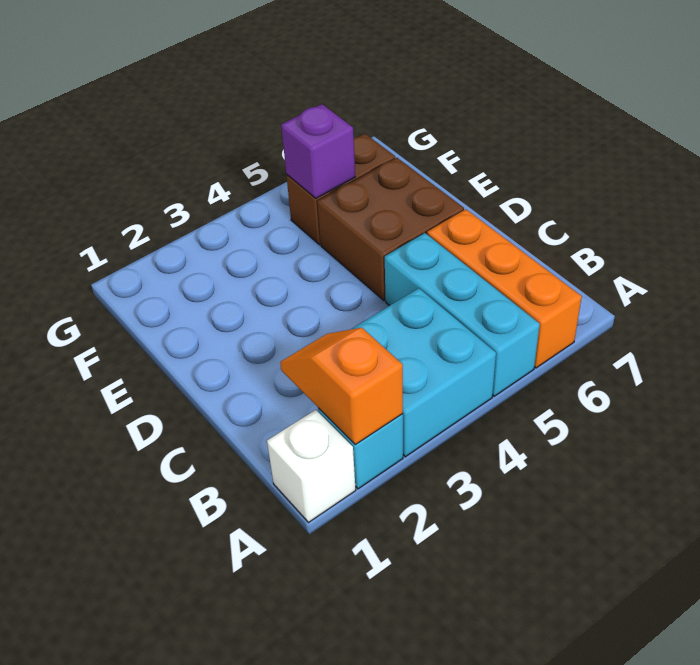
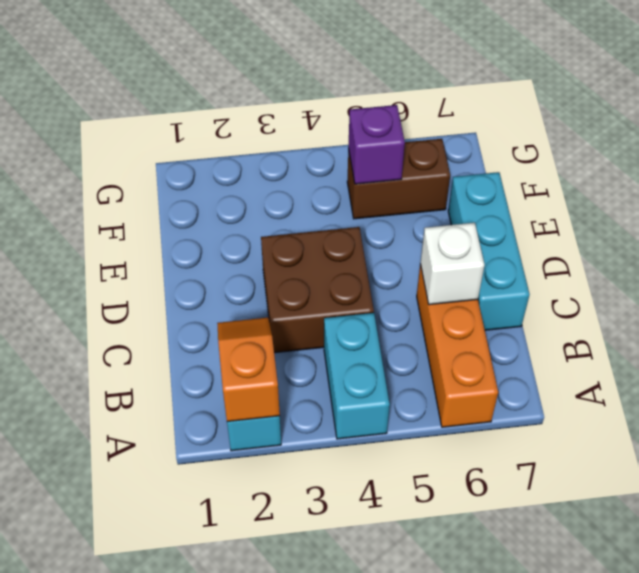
white 1x1 brick [267,410,356,523] -> white 1x1 brick moved to [420,223,485,305]
cyan 2x2 brick [350,288,496,457] -> cyan 1x2 brick [324,313,390,439]
cyan 1x3 brick [385,233,540,396] -> cyan 1x3 brick moved to [448,172,530,330]
brown 2x2 brick [317,158,464,301] -> brown 2x2 brick moved to [261,227,374,353]

